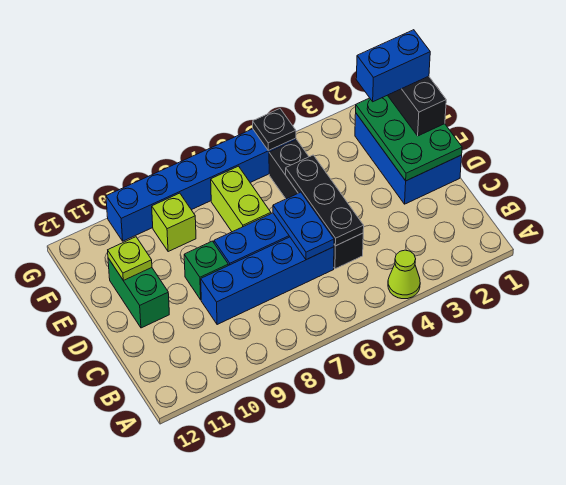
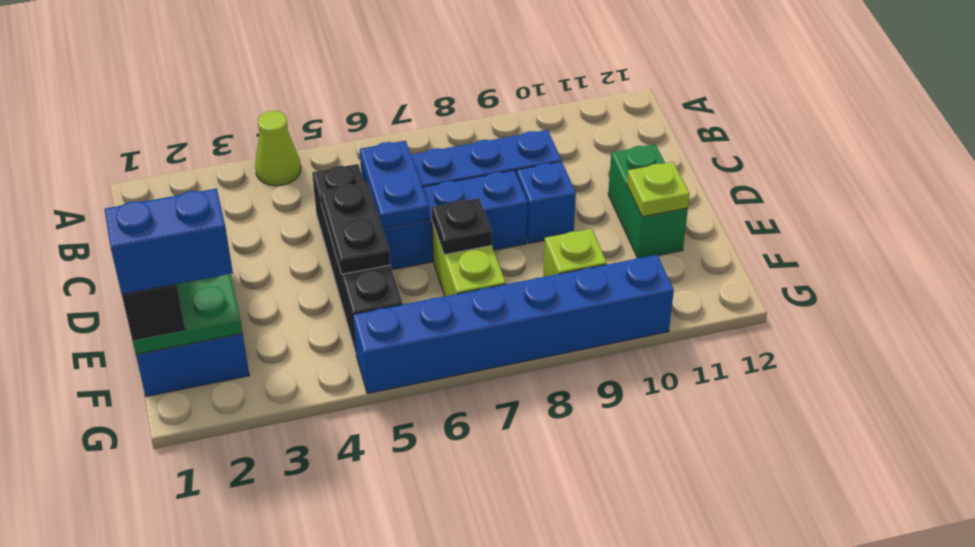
black 1x3 plate [286,155,364,246] -> black 1x2 plate [320,182,391,274]
green 1x1 brick [184,241,228,300] -> blue 1x1 brick [517,161,576,243]
black 1x1 plate [253,109,296,151] -> black 1x1 plate moved to [432,198,492,255]

